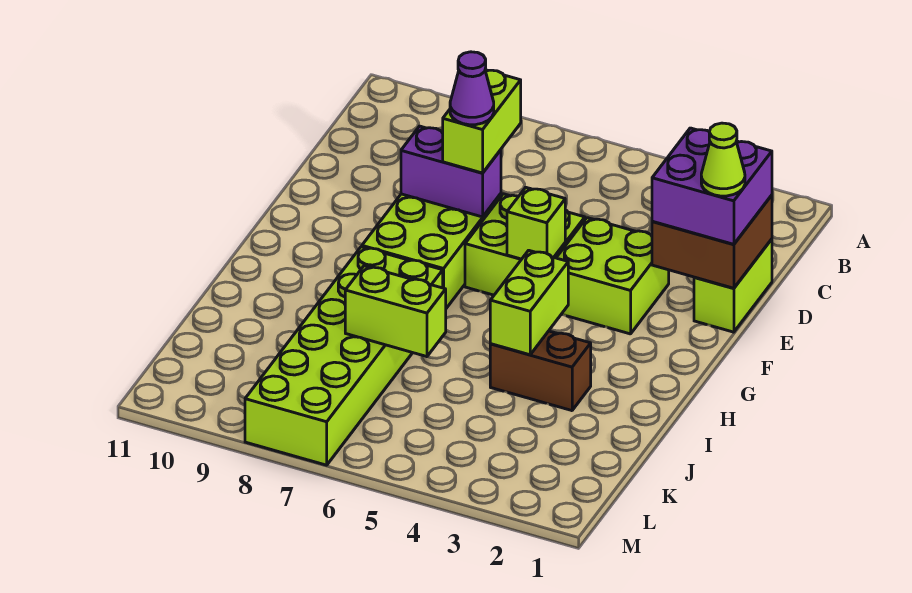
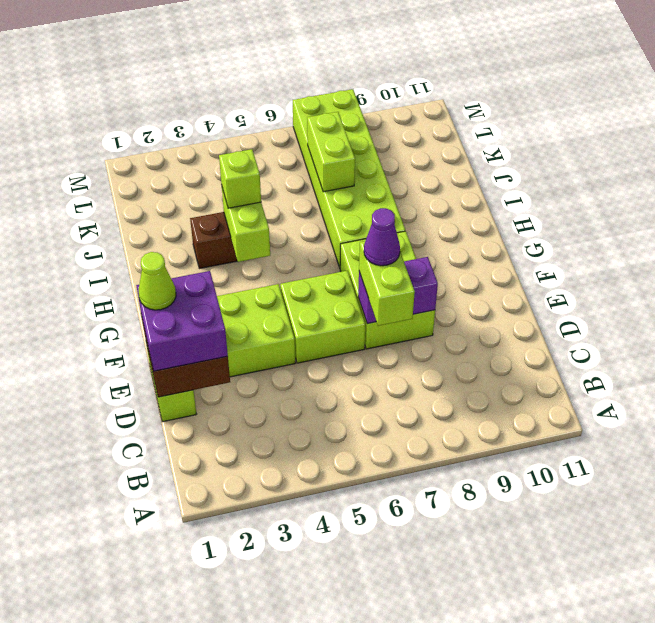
lime 1x1 brick [507,187,565,259] -> lime 1x1 brick moved to [219,149,261,208]
lime 1x2 brick [345,266,446,357] -> lime 1x2 brick turned to [307,112,355,192]

